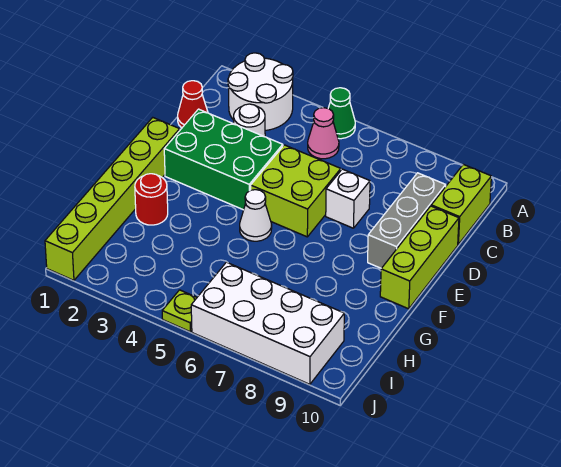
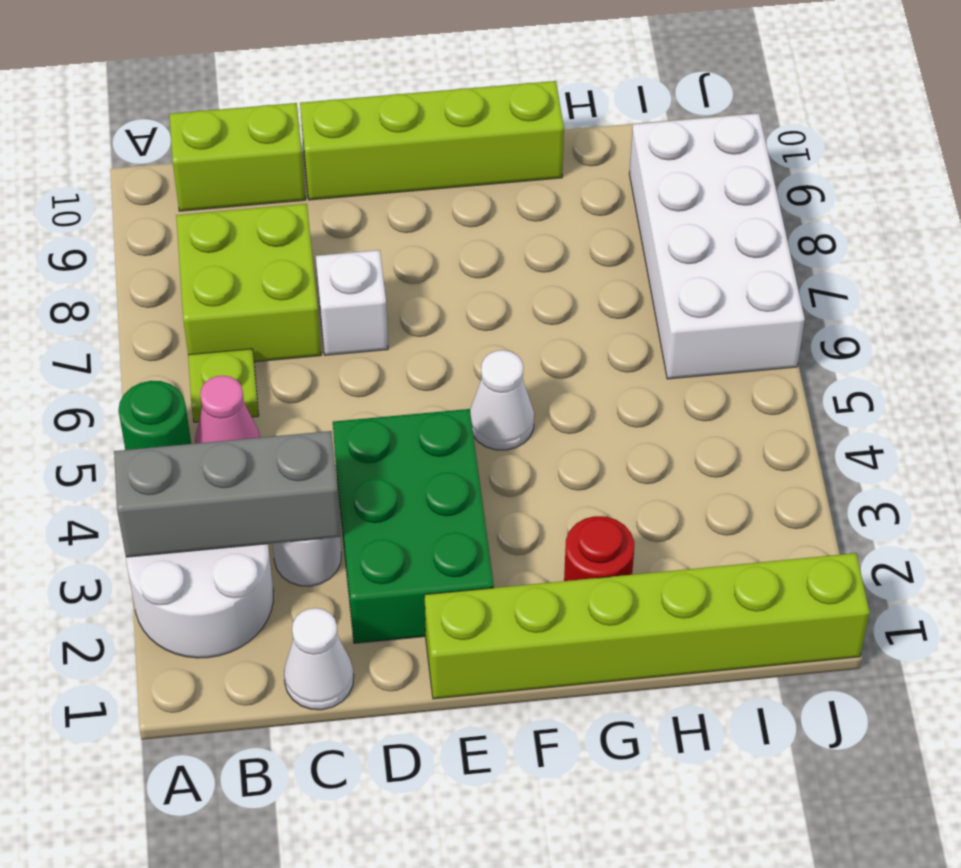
green 1x1 cone [328,88,355,139] -> green 1x1 round brick [119,381,191,450]
red 1x1 cone [178,81,208,128] -> white 1x1 cone [284,608,354,710]
grey 1x3 brick [368,173,446,268] -> grey 1x3 brick moved to [114,431,341,557]
lime 2x2 brick [251,145,341,237] -> lime 2x2 brick moved to [176,204,321,362]
lime 1x3 brick [380,206,459,309] -> lime 1x4 brick [300,81,564,200]
lime 1x1 plate [162,290,197,332] -> lime 1x1 plate moved to [188,349,259,422]

